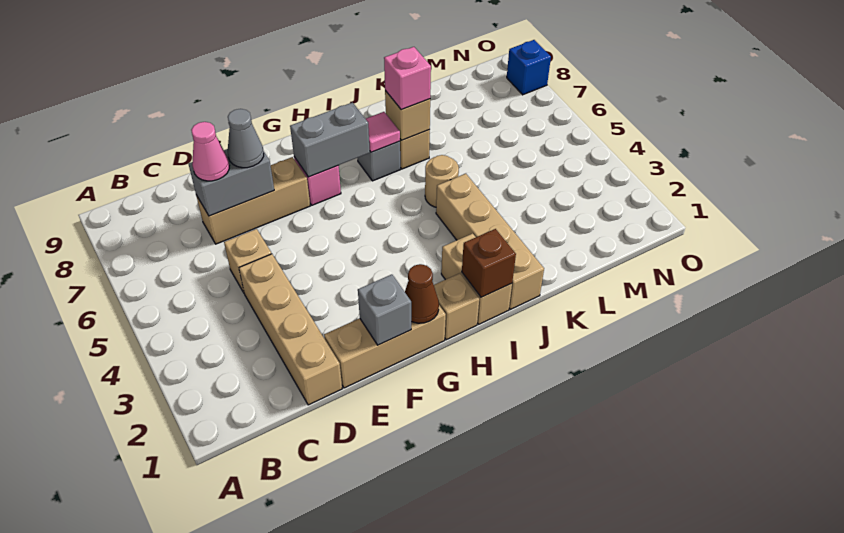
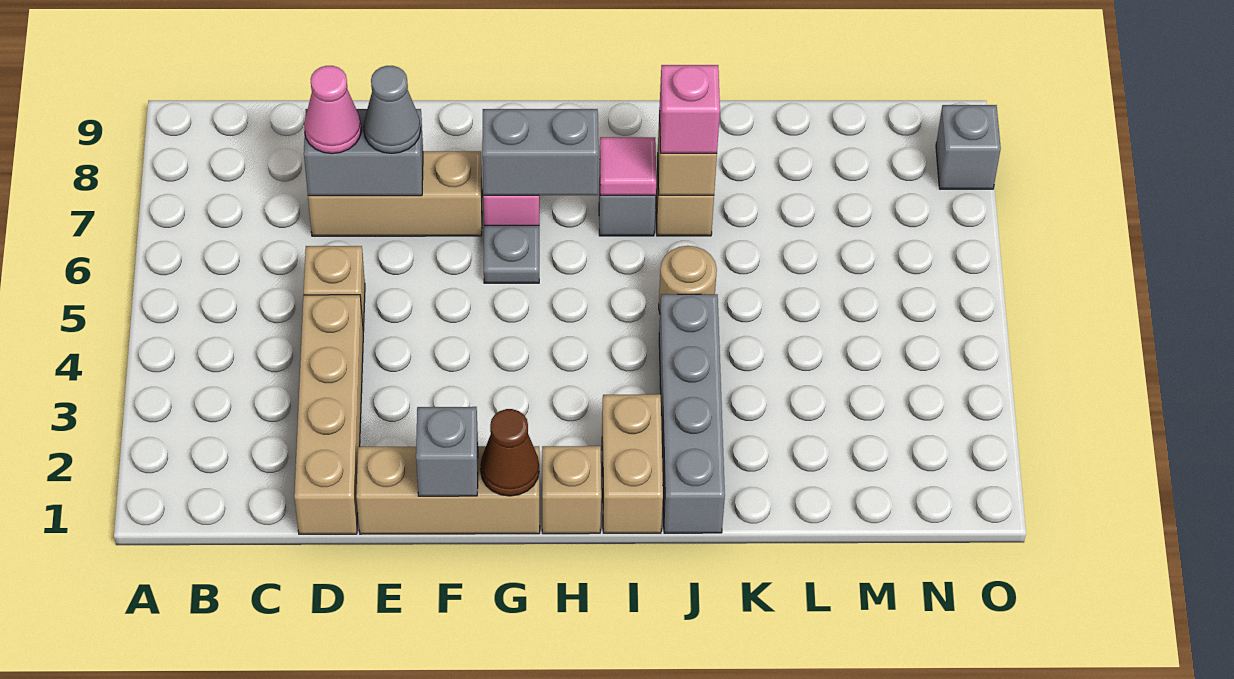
none -> grey 1x1 plate [484,225,539,283]
brown 1x1 brick [462,229,516,297] -> none
tan 1x4 brick [436,174,544,309] -> grey 1x4 brick [659,294,725,533]
blue 1x1 brick [507,40,551,95] -> grey 1x1 brick [936,105,1001,189]

